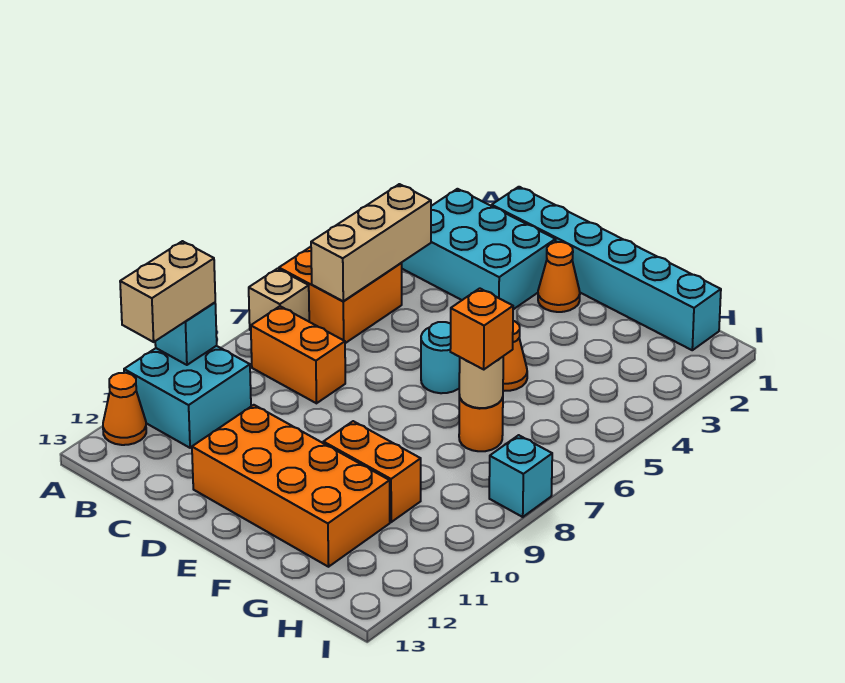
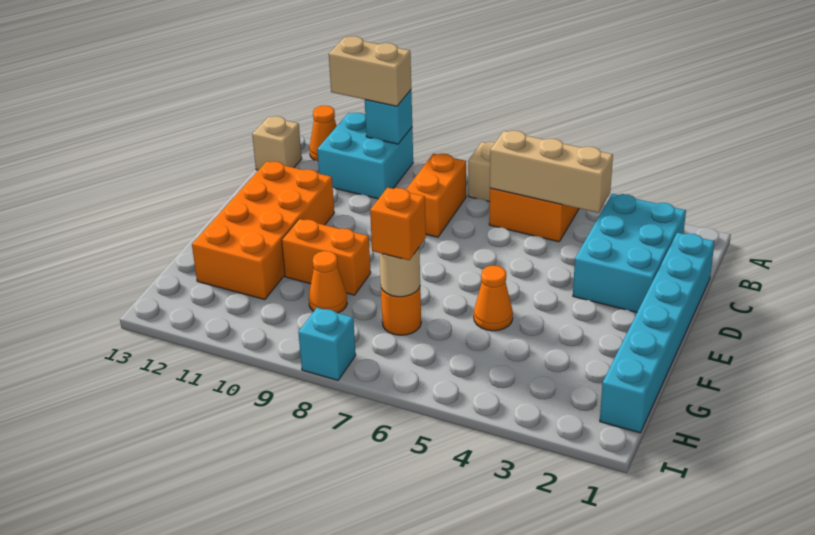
none -> tan 1x1 brick [252,116,302,170]
orange 1x1 cone [538,242,580,312] -> orange 1x1 cone moved to [309,251,347,313]
cyan 1x1 round brick [421,322,460,393] -> none
orange 1x2 brick [323,421,421,522] -> orange 1x2 brick turned to [282,219,371,295]

